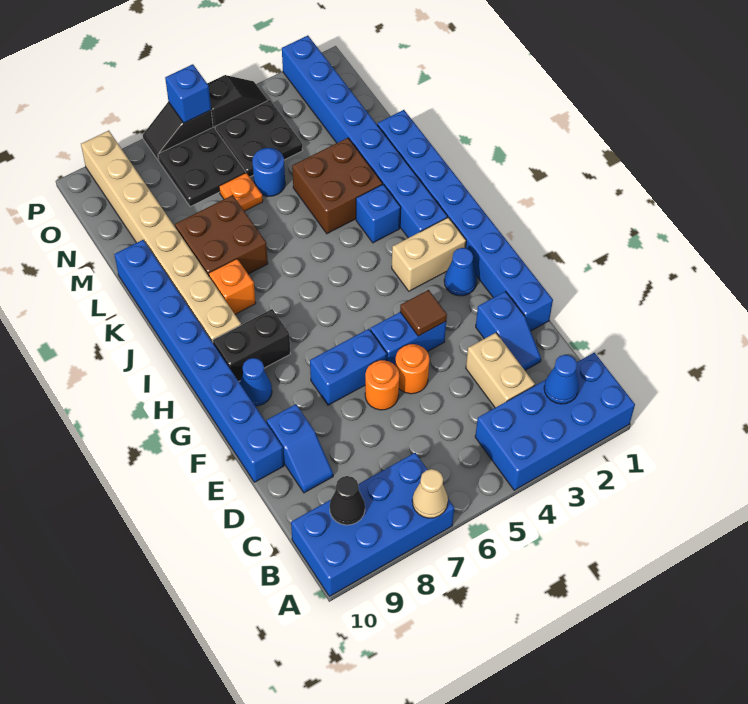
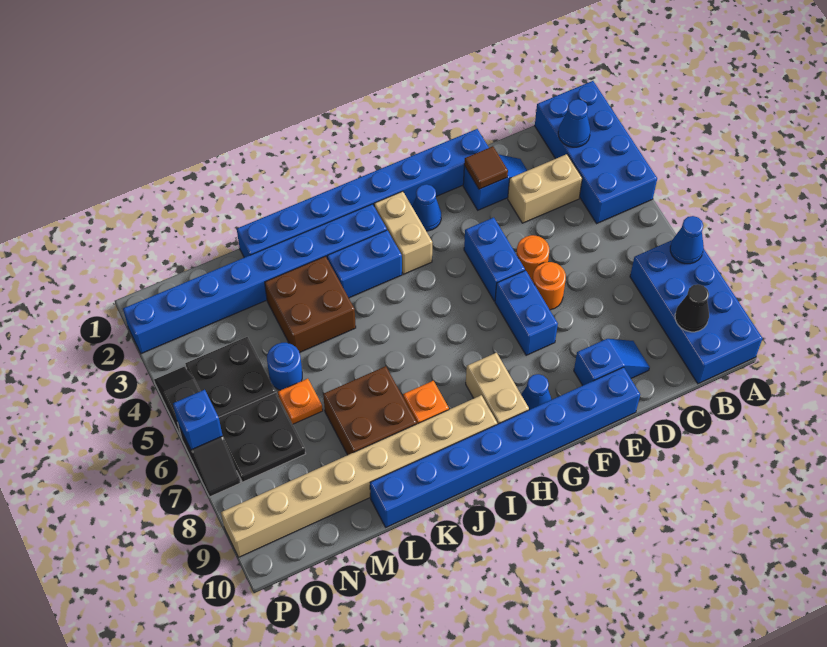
tan 1x1 cone [412,469,448,518] -> blue 1x1 cone [670,216,704,264]
brown 1x1 tile [400,290,447,336] -> brown 1x1 tile moved to [464,146,508,189]
black 1x2 brick [213,309,290,381] -> tan 1x2 brick [466,353,529,424]
blue 1x1 brick [356,184,401,243] -> blue 1x2 brick [327,230,402,298]

